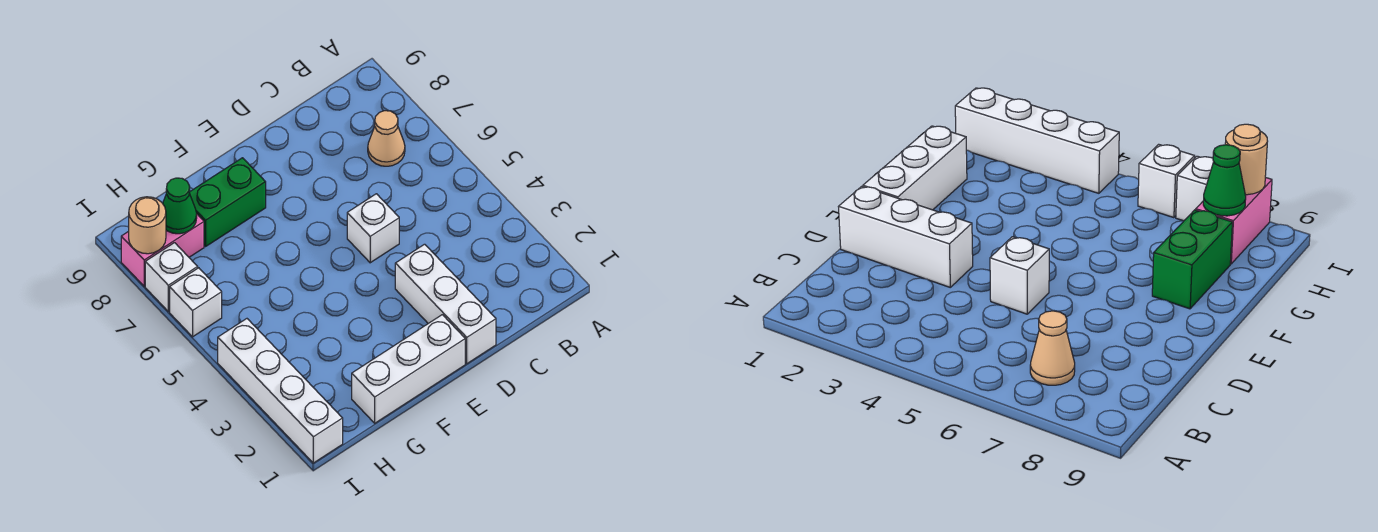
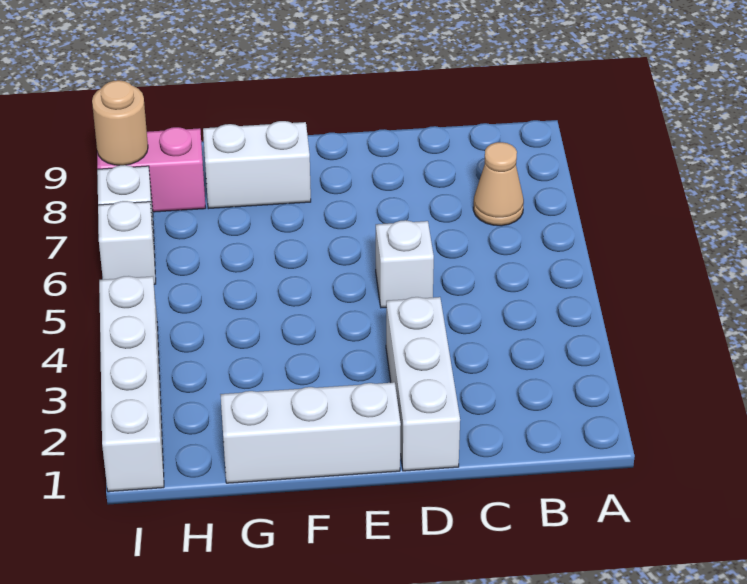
green 1x2 brick [189,158,266,246] -> white 1x2 brick [203,121,311,209]
green 1x1 cone [163,178,197,234] -> none

